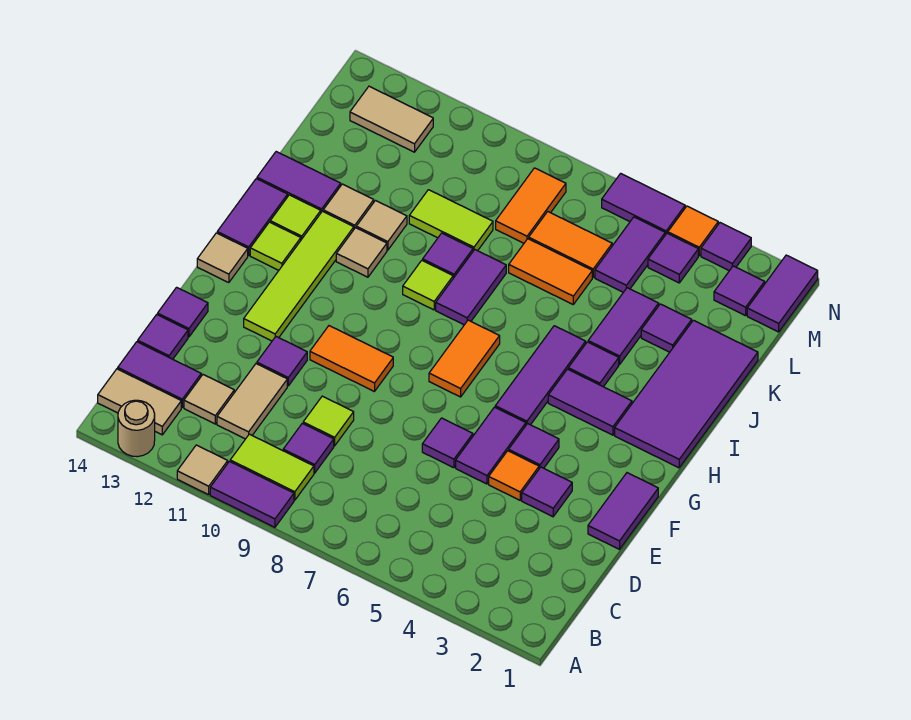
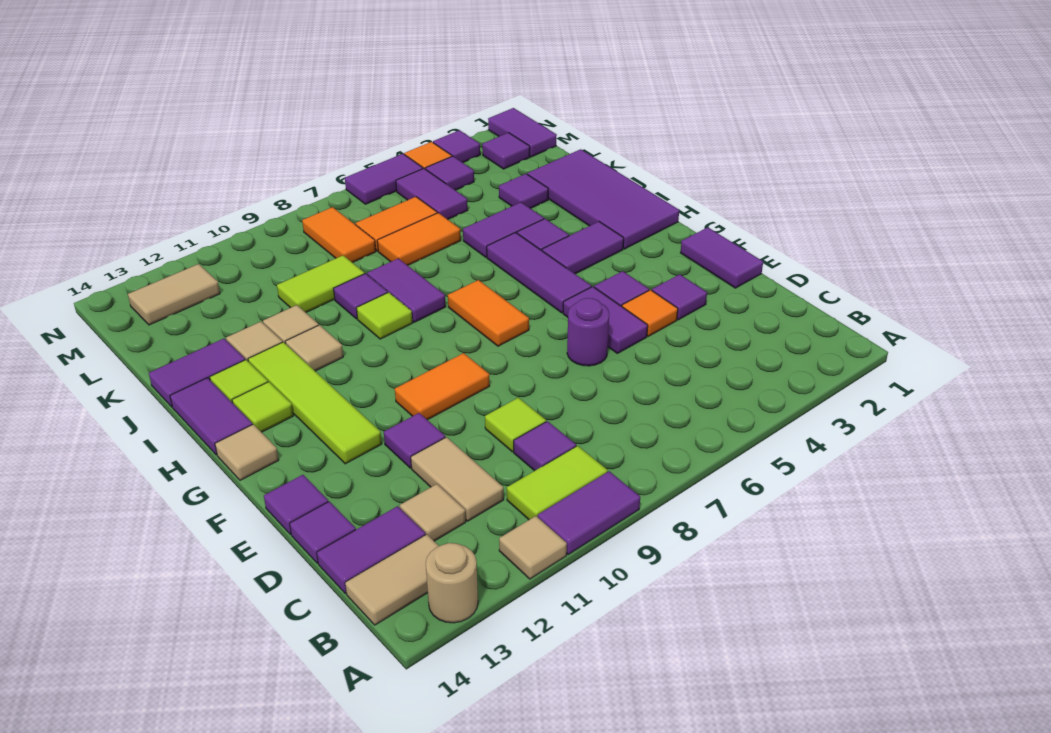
purple 1x1 tile [422,418,473,468] -> purple 1x1 round brick [567,298,609,366]
purple 1x2 tile [588,288,659,364] -> purple 1x2 tile turned to [463,202,544,257]

